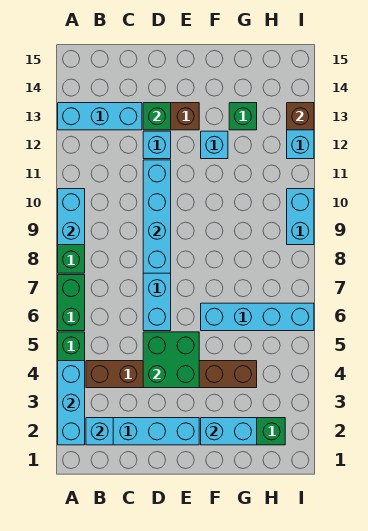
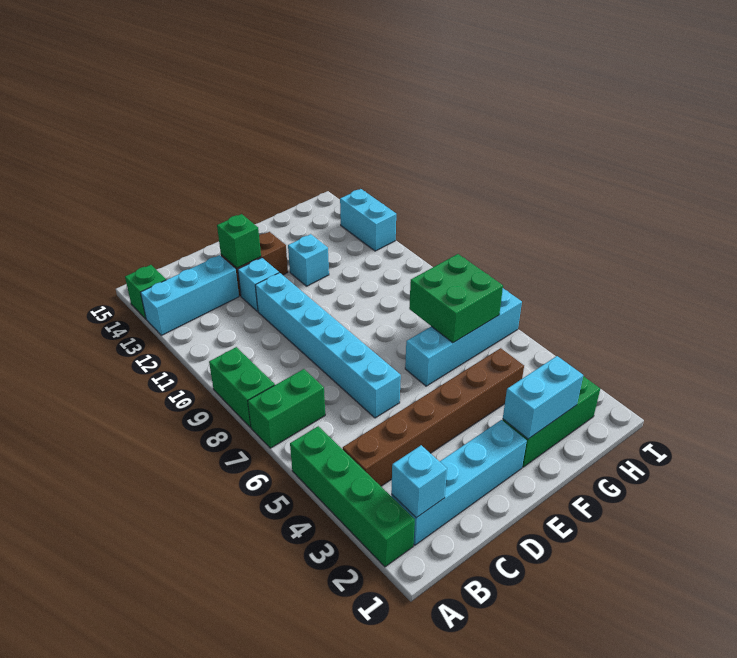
cyan 1x3 brick [58,361,85,445] -> none
green 1x2 brick [58,275,85,331] -> green 1x2 brick turned to [248,369,325,448]
cyan 1x2 brick [58,189,85,245] -> none
green 2x2 brick [143,332,199,388] -> green 2x2 brick moved to [409,254,503,343]
cyan 1x4 brick [143,160,171,273] -> none
green 1x1 brick [229,103,257,130] -> green 1x1 brick moved to [125,265,166,319]
cyan 1x2 brick [287,189,314,245] -> none
brown 1x1 brick [287,103,314,130] -> none

